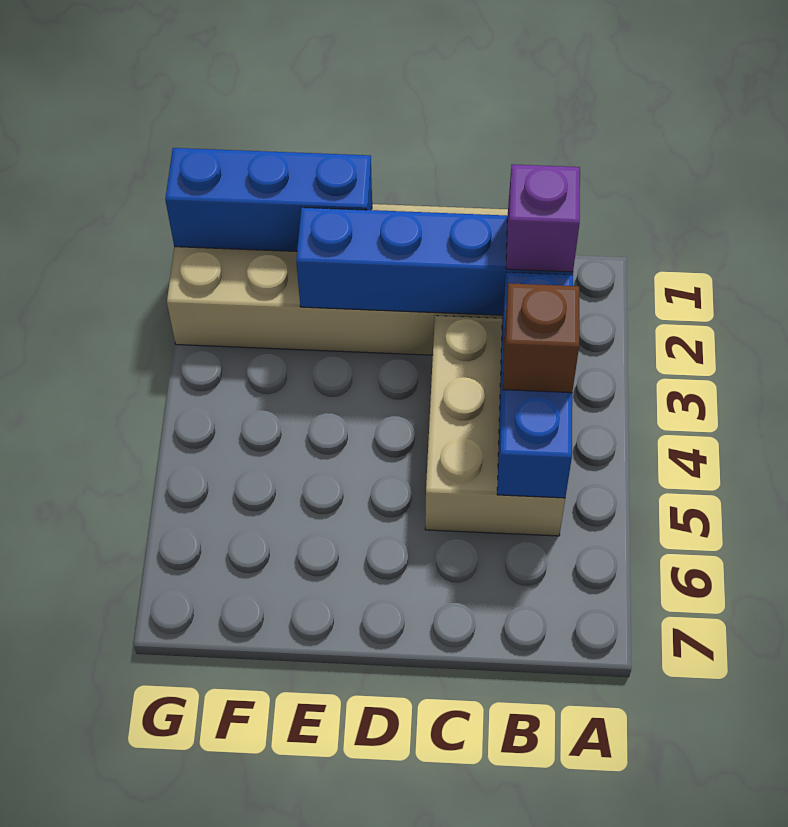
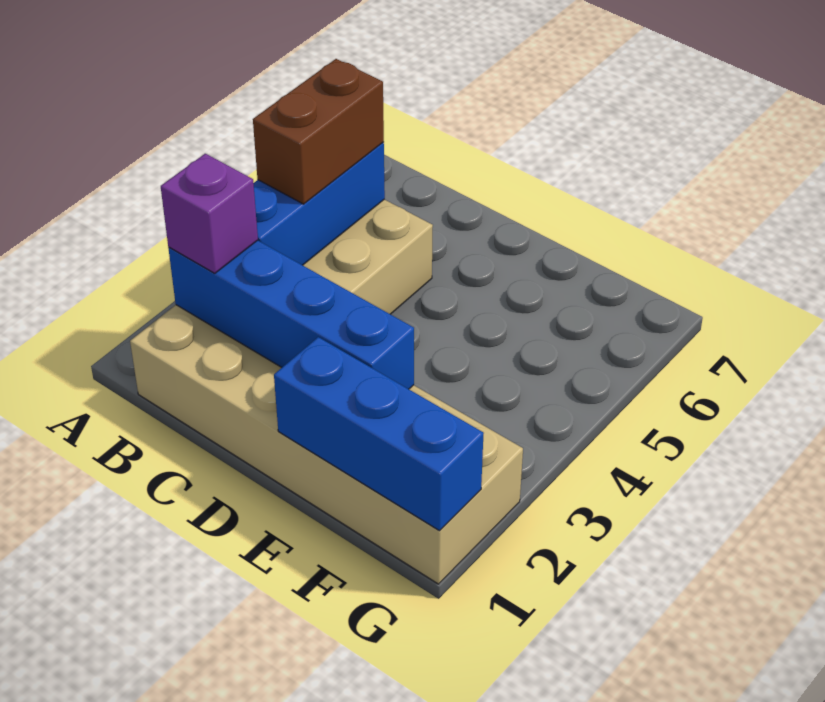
brown 1x1 brick [503,283,579,393] -> brown 1x2 brick [253,59,384,204]

